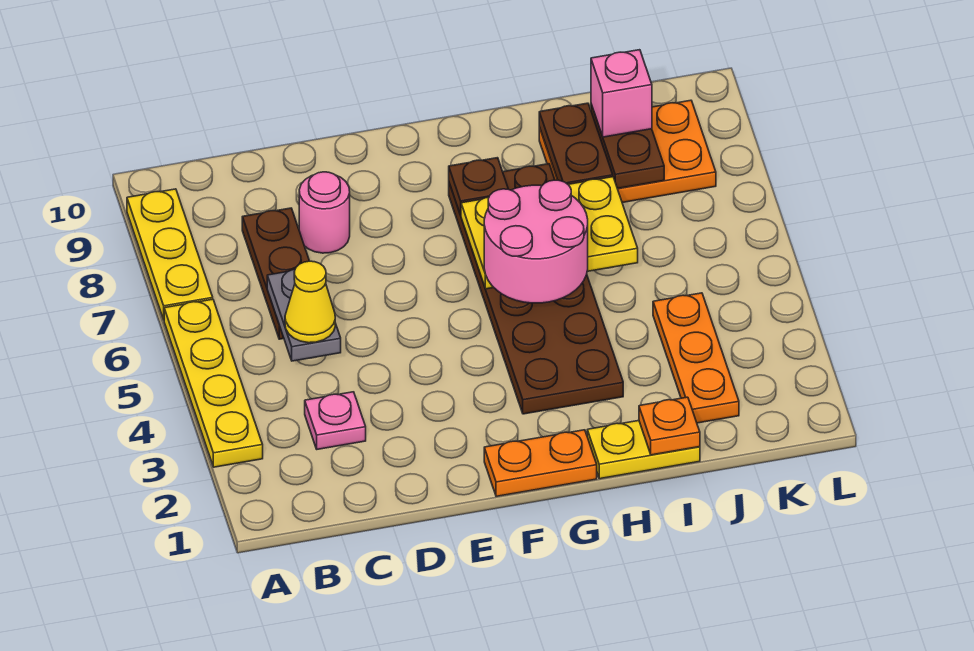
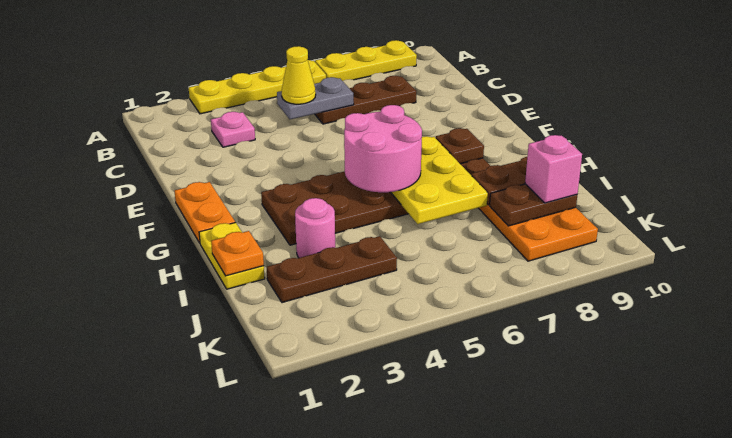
pink 1x1 round brick [299,172,350,253] -> pink 1x1 round brick moved to [295,198,335,258]
orange 1x3 plate [653,293,739,423] -> brown 1x3 plate [267,236,397,303]

